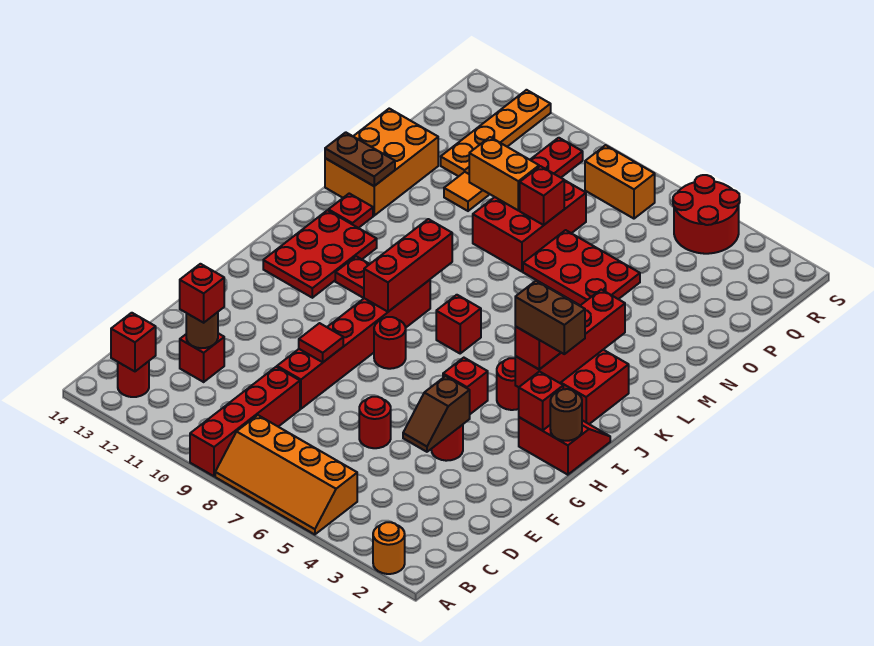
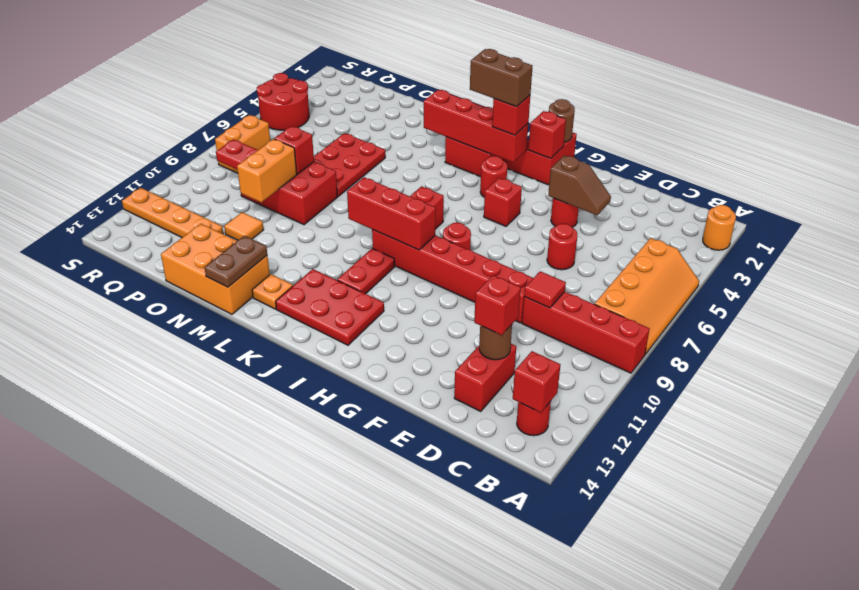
red 1x1 brick [180,333,224,382] -> red 1x2 brick [454,344,516,411]
red 1x1 tile [299,323,343,362] -> red 1x1 tile moved to [524,271,566,308]
brown 1x2 brick [515,281,585,354] -> brown 1x2 brick turned to [470,49,533,107]
red 1x1 plate [328,193,373,228] -> orange 1x1 plate [252,274,293,309]

